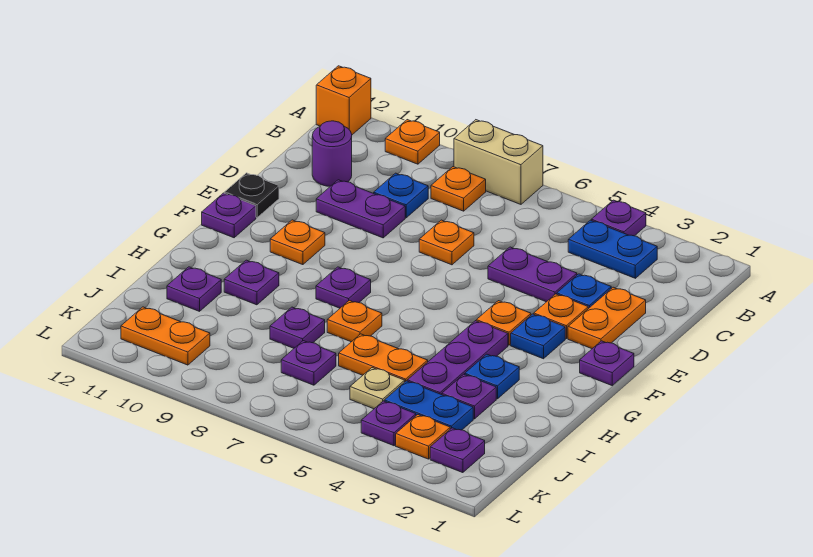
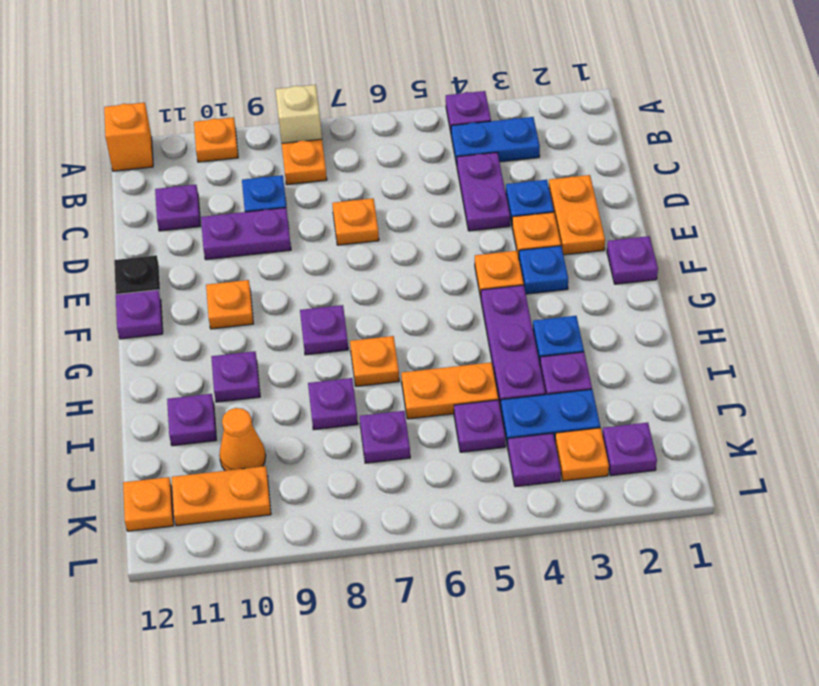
tan 1x2 brick [454,120,543,204] -> tan 1x1 brick [276,85,322,143]
purple 1x1 round brick [312,121,352,186] -> purple 1x1 plate [155,185,201,231]
purple 1x2 plate [488,247,577,302] -> purple 1x2 plate turned to [457,152,510,231]
tan 1x1 plate [350,368,405,409] -> purple 1x1 plate [454,400,505,452]
none -> orange 1x1 cone [219,408,266,471]
none -> orange 1x1 plate [123,477,174,531]

